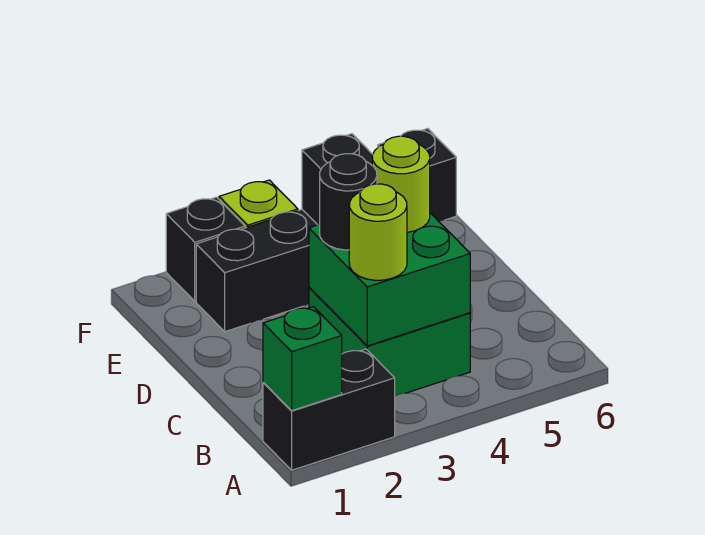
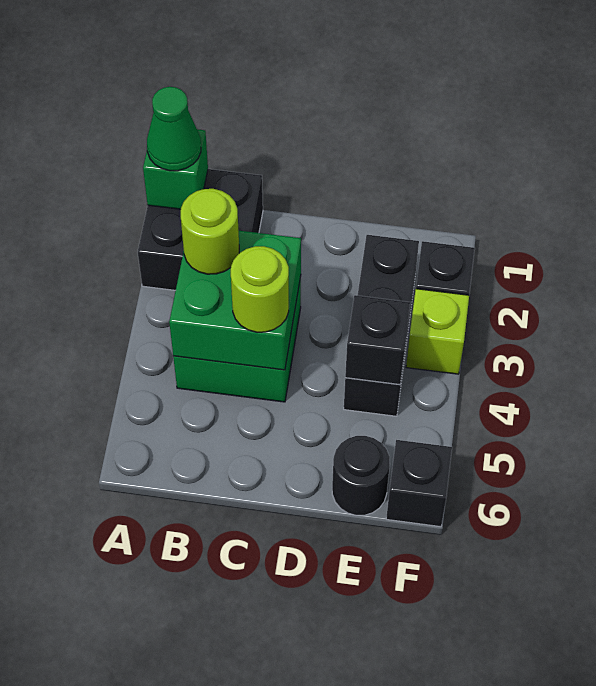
black 1x2 brick [263,349,395,470] -> black 2x2 brick [138,169,263,290]
none -> green 1x1 cone [147,87,201,171]
black 1x1 round brick [320,154,377,250] -> black 1x1 round brick moved to [332,436,390,515]

